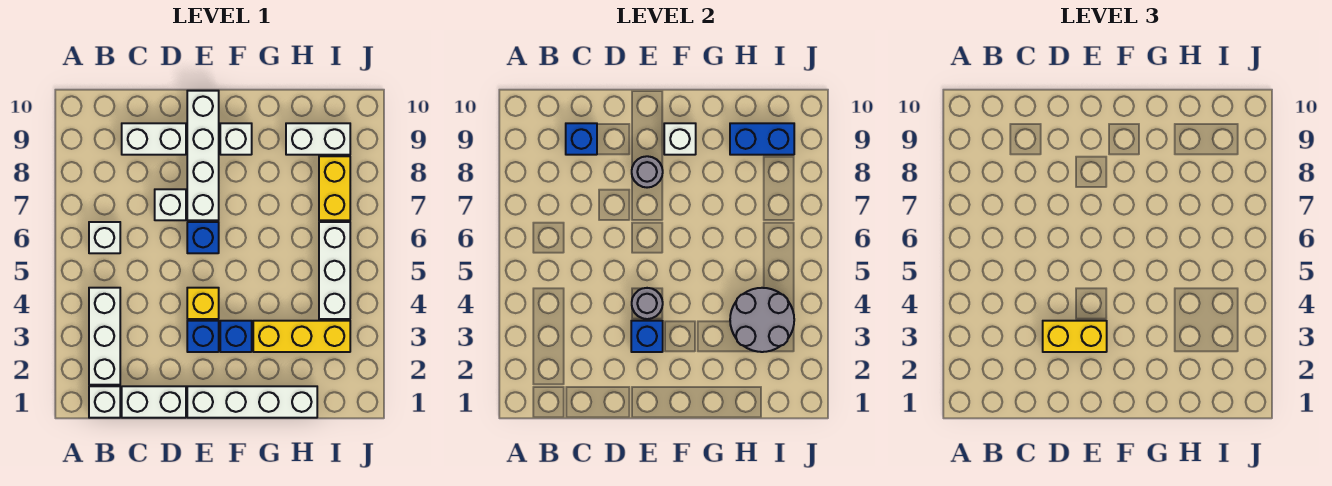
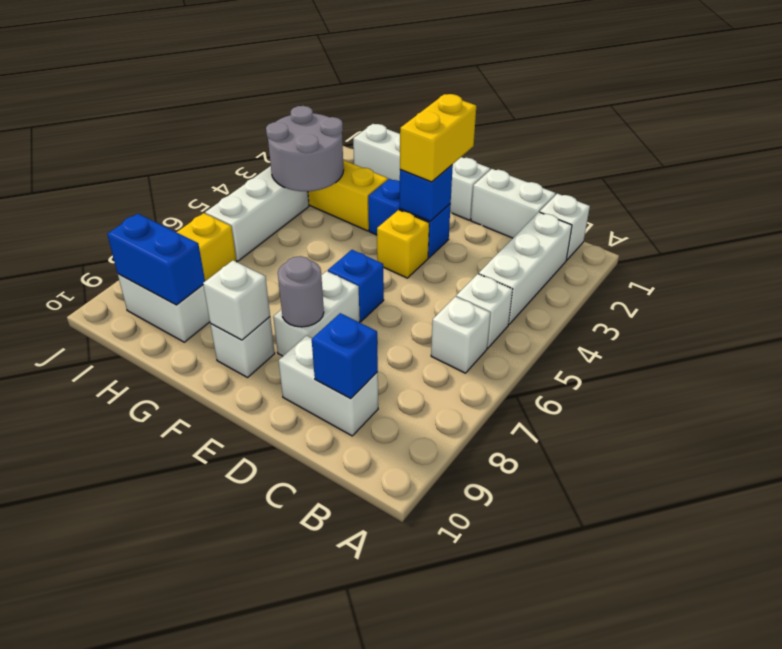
yellow 1x2 brick [1043,321,1107,352] -> yellow 1x2 brick turned to [400,94,476,182]
white 1x1 brick [155,189,186,220] -> white 1x1 brick moved to [456,274,513,348]
grey 1x1 round brick [632,288,663,319] -> none
white 1x4 brick [187,91,219,220] -> white 1x2 brick [273,271,360,356]

